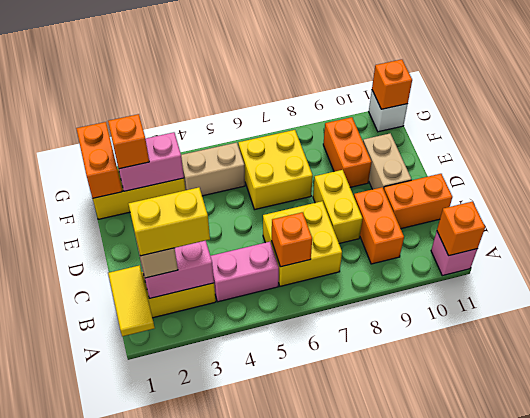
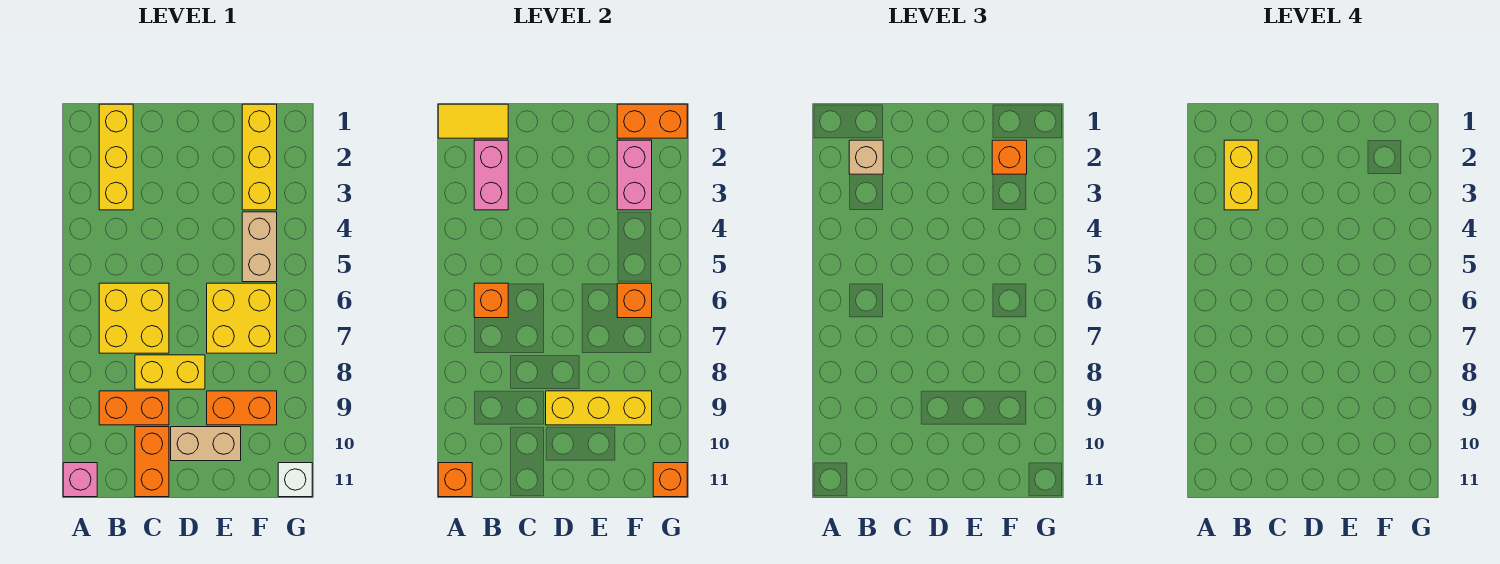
pink 1x2 brick [210,242,279,302] -> none
none -> yellow 1x3 brick [546,391,652,425]
none -> orange 1x1 brick [617,283,652,318]

